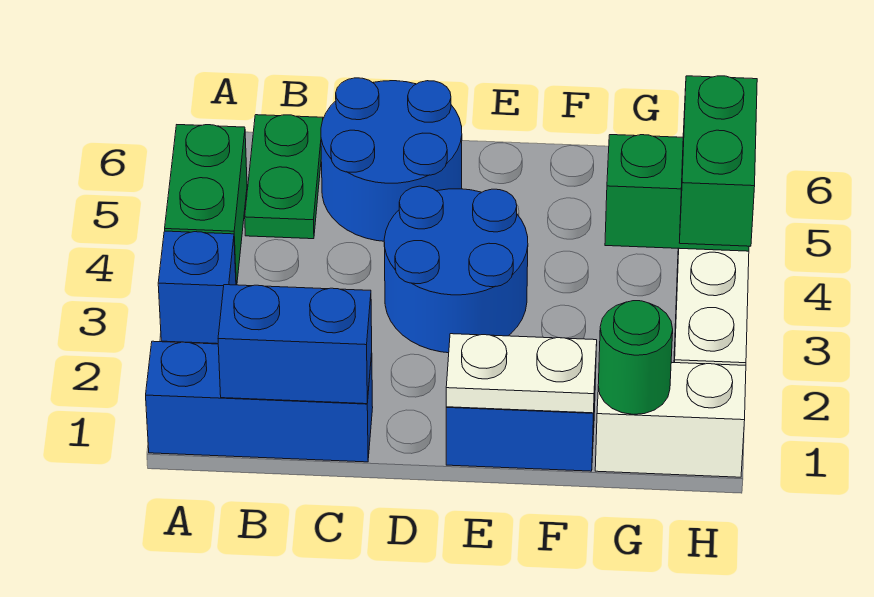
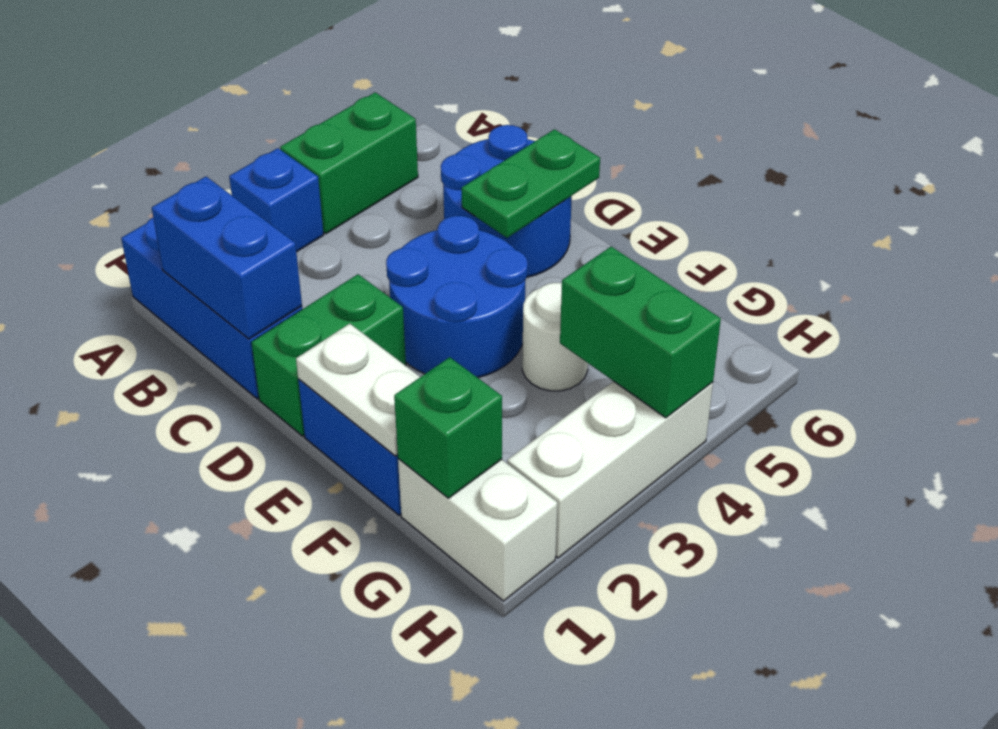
green 1x2 plate [245,115,323,239] -> green 1x2 plate moved to [462,129,600,238]
none -> white 1x1 round brick [522,283,588,391]
green 1x1 round brick [598,301,673,414] -> green 1x1 brick [394,357,502,498]
green 1x2 brick [679,76,757,246] -> green 1x2 brick moved to [251,274,406,436]

